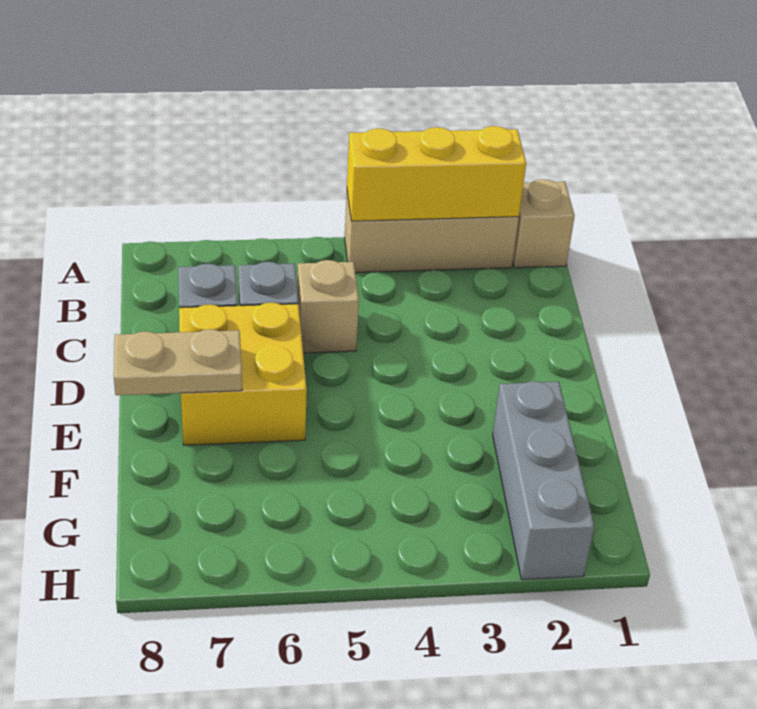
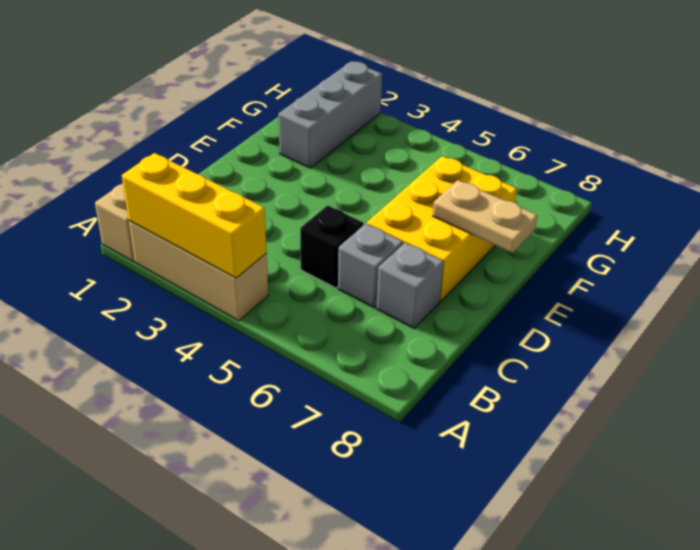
tan 1x1 brick [297,260,359,353] -> black 1x1 brick [300,205,364,288]
yellow 2x2 brick [179,303,307,445] -> yellow 2x3 brick [367,156,517,302]

